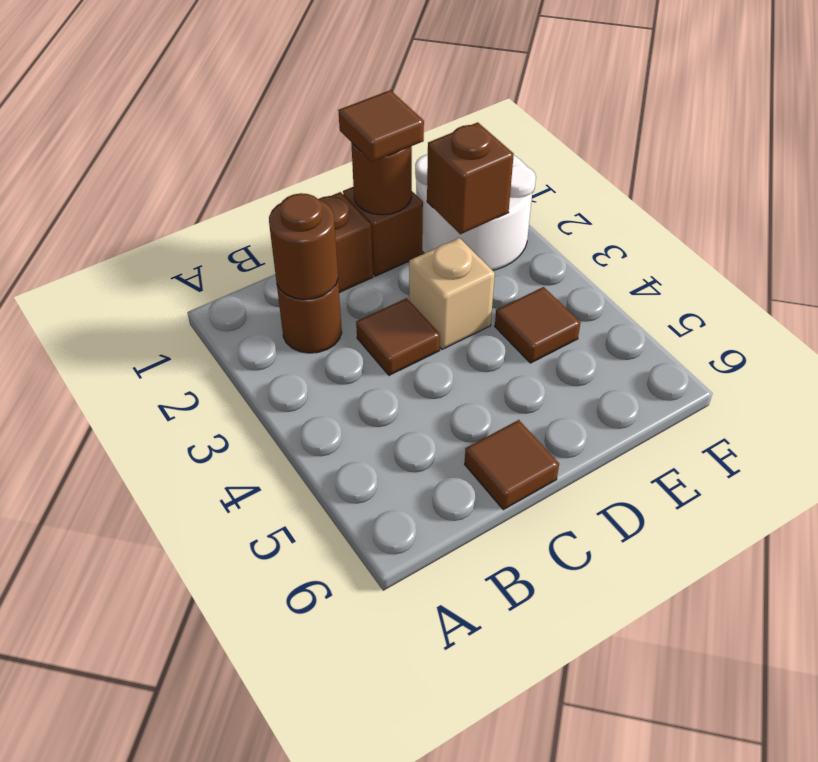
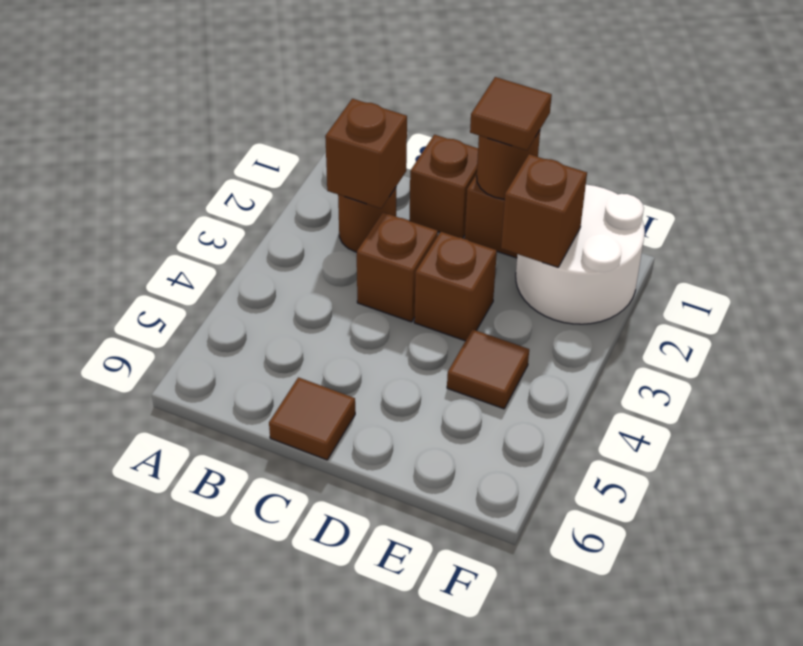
brown 1x1 round brick [269,193,338,299] -> brown 1x1 brick [325,99,407,209]
brown 1x1 tile [356,298,440,375] -> brown 1x1 brick [357,212,438,322]
tan 1x1 brick [409,238,495,349] -> brown 1x1 brick [414,232,497,341]

